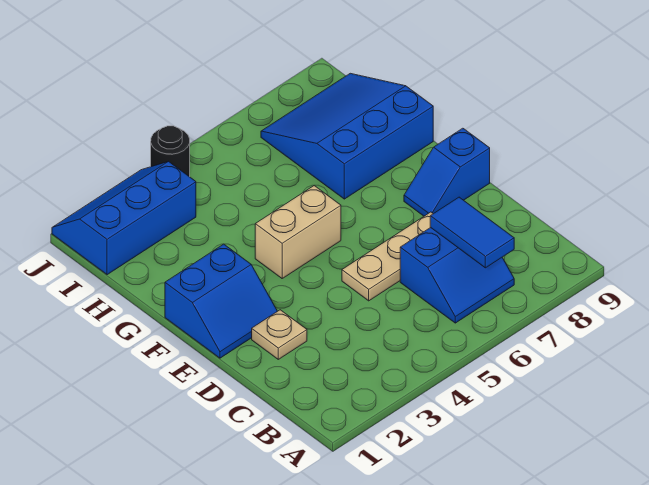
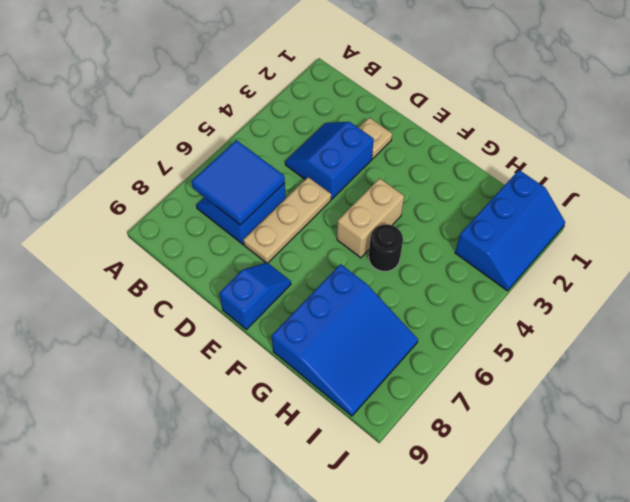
blue 1x2 tile [430,197,514,268] -> blue 2x2 tile [192,140,285,225]
blue 2x2 slope [165,244,277,358] -> blue 2x2 slope moved to [285,122,374,199]
black 1x1 round brick [151,126,190,177] -> black 1x1 round brick moved to [369,224,403,271]

